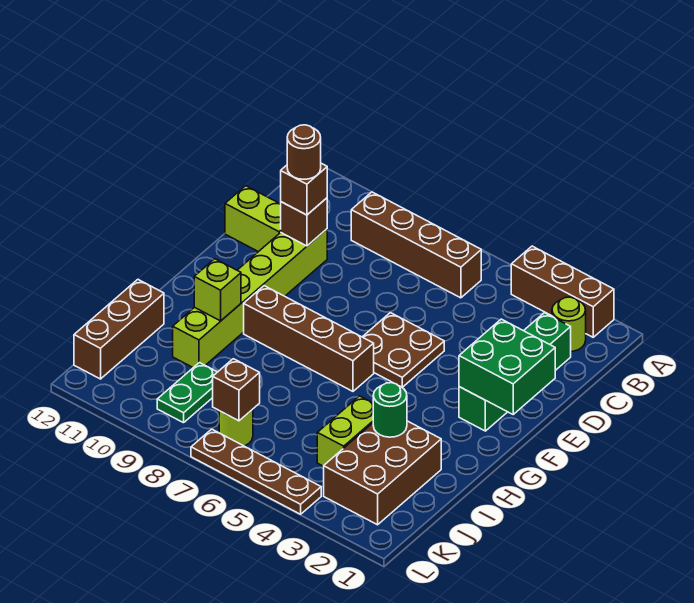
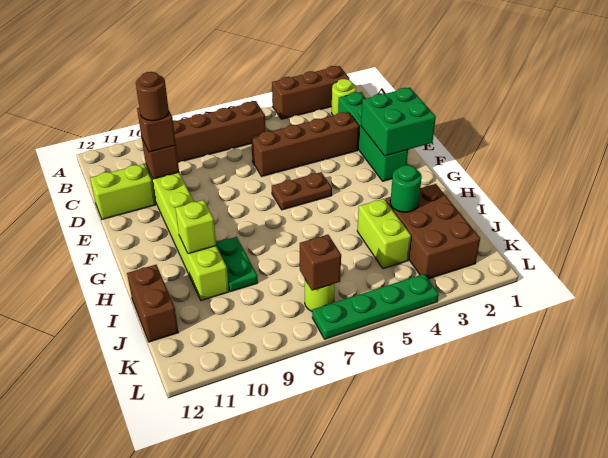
brown 2x2 plate [363,313,444,387] -> brown 1x2 plate [272,172,332,210]
brown 1x4 brick [244,286,374,391] -> brown 1x4 brick moved to [251,112,359,176]
brown 1x3 brick [74,280,164,379] -> brown 1x2 brick [127,265,178,342]
green 1x2 plate [157,363,217,423] -> green 1x2 plate moved to [216,237,258,292]
brown 1x4 plate [191,429,321,514] -> green 1x4 plate [312,274,439,339]

